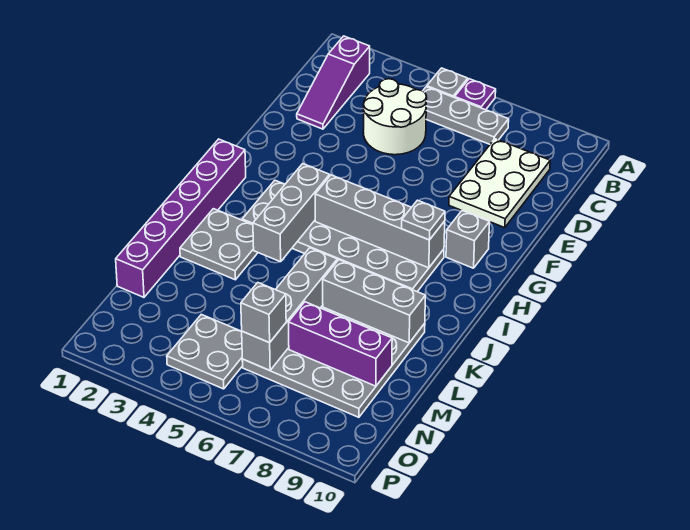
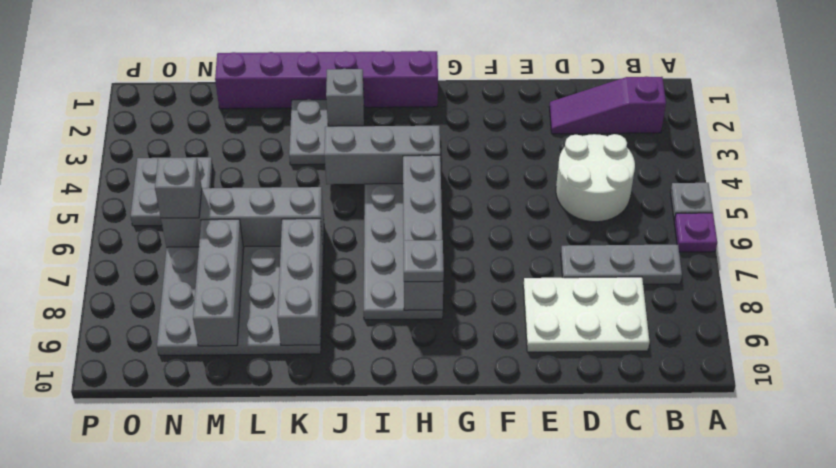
grey 1x3 plate [423,87,509,144] -> grey 1x3 plate turned to [561,245,682,284]
grey 1x1 brick [446,211,490,268] -> grey 1x1 brick moved to [326,69,364,126]
purple 1x3 brick [288,302,392,386] -> grey 1x3 brick [193,219,244,346]

